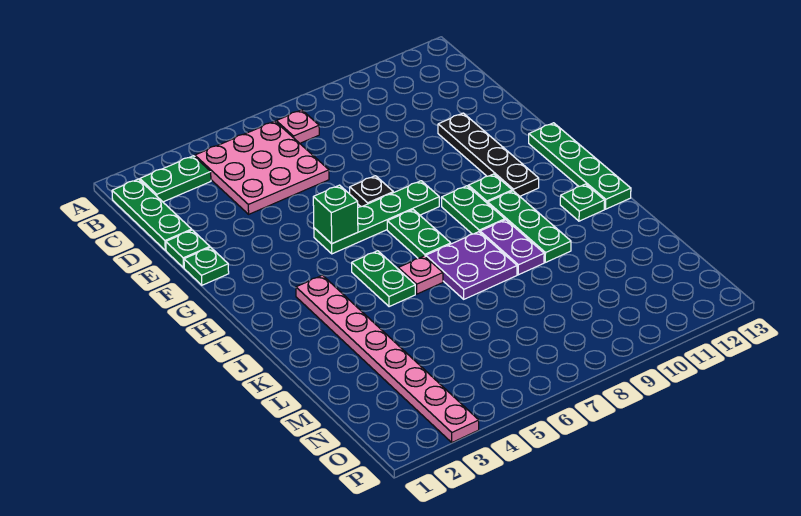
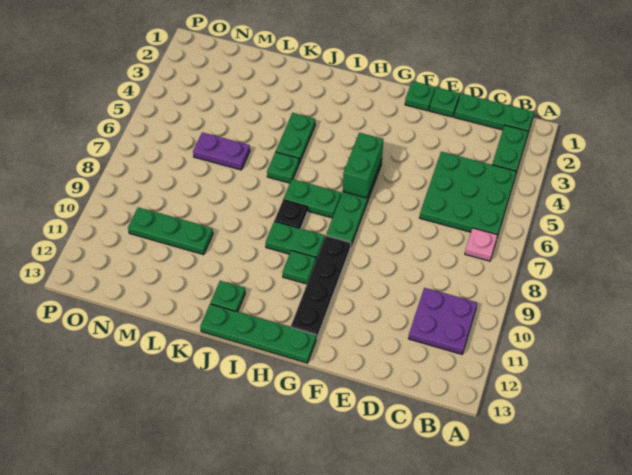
pink 3x3 plate [195,121,329,214] -> green 3x3 plate [420,152,517,235]
black 1x4 plate [438,113,539,196] -> black 1x4 plate turned to [291,236,351,338]
black 1x1 plate [350,176,393,207] -> black 1x1 plate moved to [275,200,307,228]
green 1x1 brick [313,185,358,244] -> green 1x2 brick [343,133,383,198]
pink 1x8 plate [296,275,479,442] -> none
green 1x2 plate [352,251,415,307] -> green 1x2 plate turned to [276,113,315,163]
green 1x3 plate [488,191,571,262] -> green 1x3 plate moved to [128,207,213,255]
pink 1x1 plate [398,256,443,294] -> green 1x1 plate [267,152,299,183]
purple 2x2 plate [426,232,517,299] -> purple 2x2 plate moved to [408,288,477,354]
purple 1x2 plate [480,220,544,275] -> purple 1x2 plate moved to [193,132,250,170]

